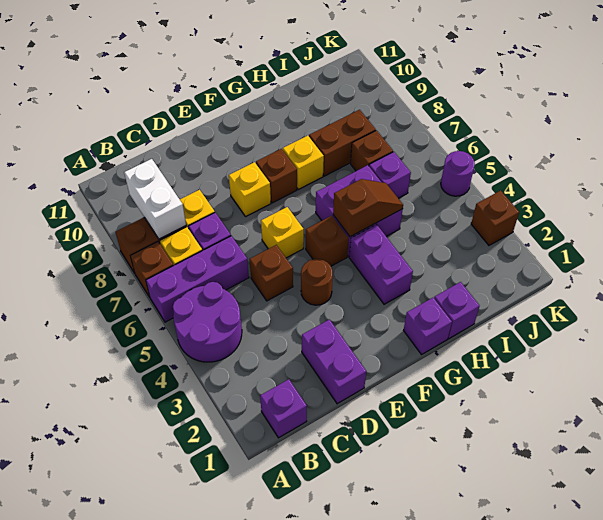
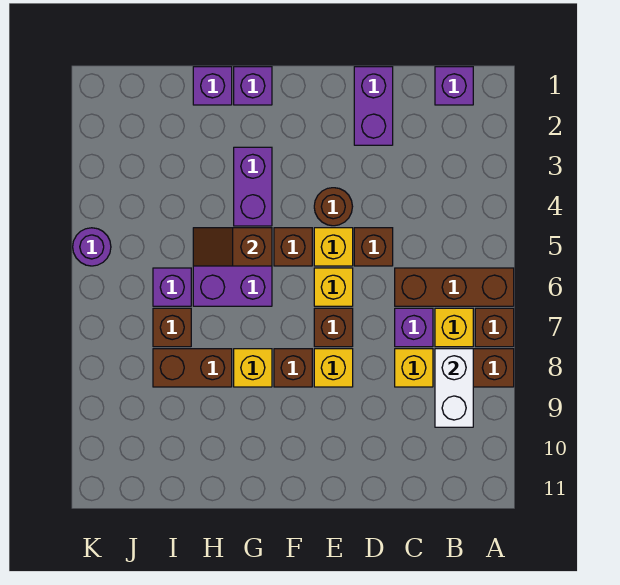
purple 2x2 round brick [173,282,242,362] -> none
purple 1x3 brick [146,236,249,322] -> brown 1x3 brick [395,268,514,306]
none -> yellow 1x1 brick [314,228,353,266]
brown 1x1 brick [471,190,519,245] -> brown 1x1 brick moved to [314,308,353,347]

